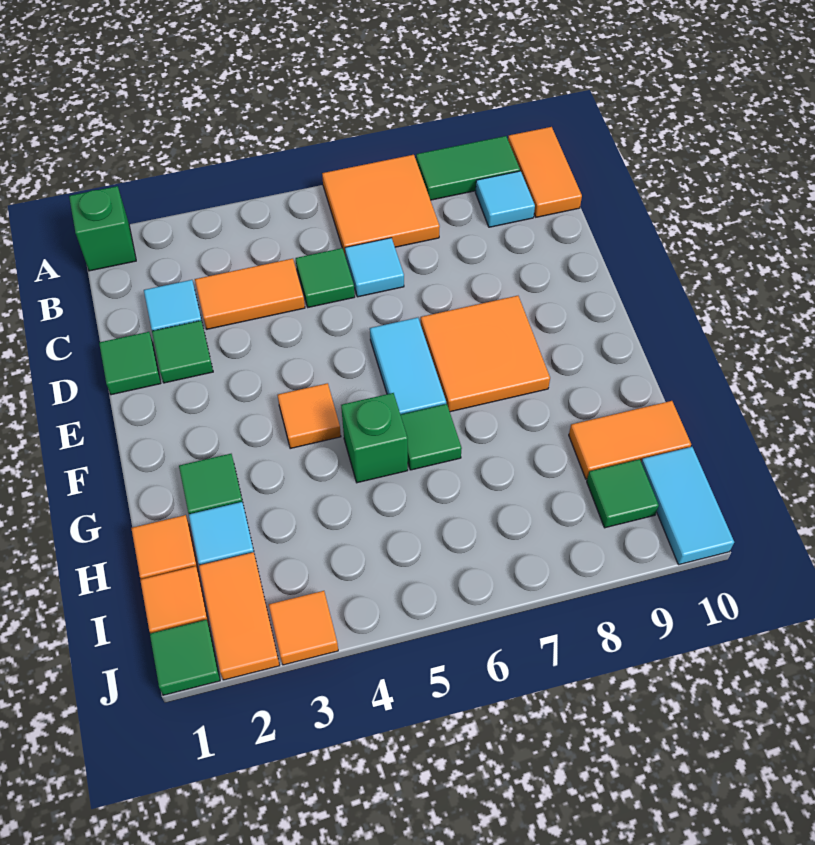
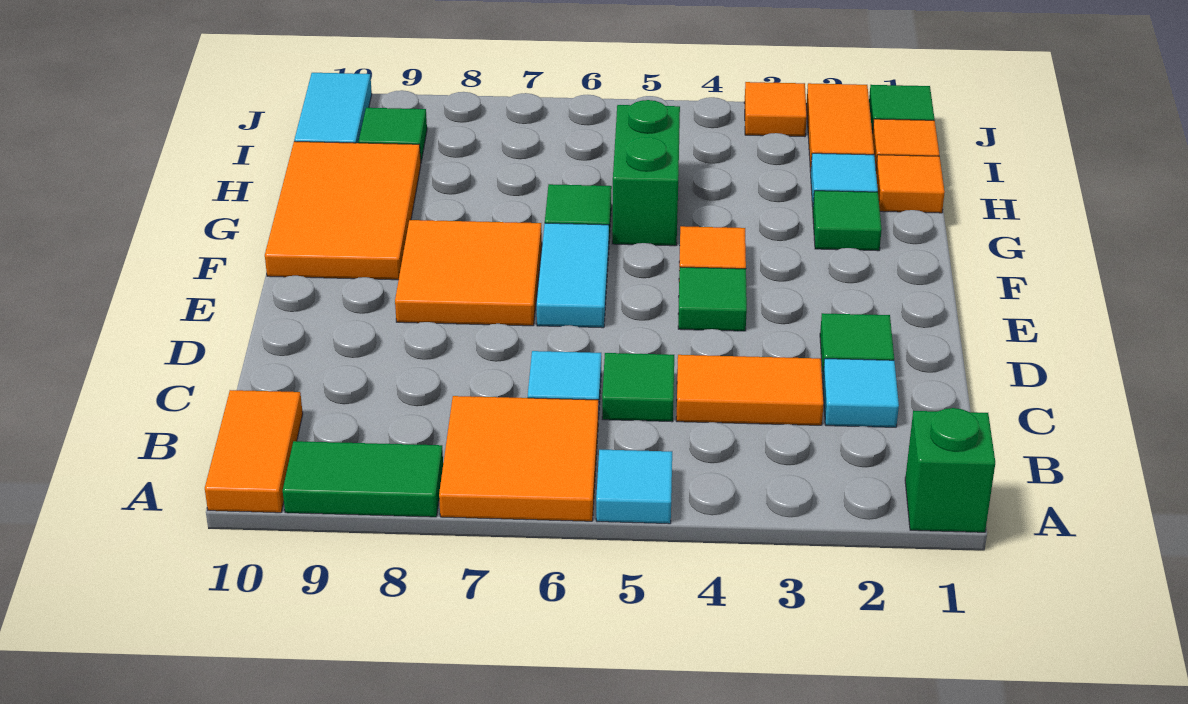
cyan 1x1 tile [475,171,535,227] -> cyan 1x1 tile moved to [596,450,672,524]
green 1x1 tile [99,332,161,395] -> green 1x1 tile moved to [678,267,747,331]
green 1x1 brick [341,393,408,483] -> green 1x2 brick [612,100,680,246]
orange 1x2 tile [569,401,691,479] -> orange 2x3 tile [265,141,421,280]

